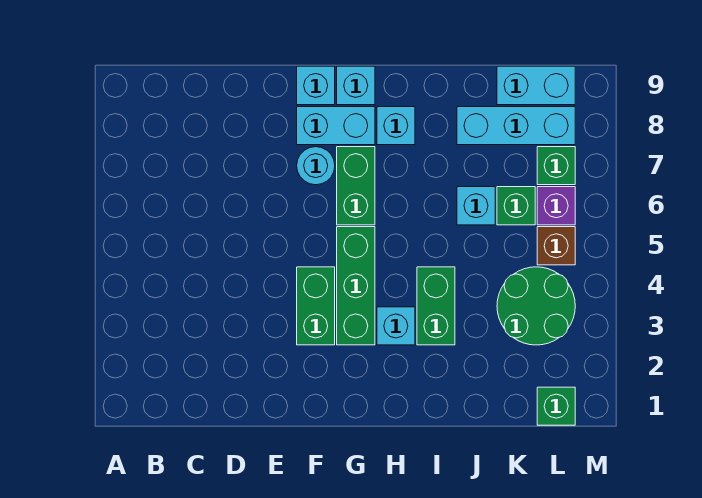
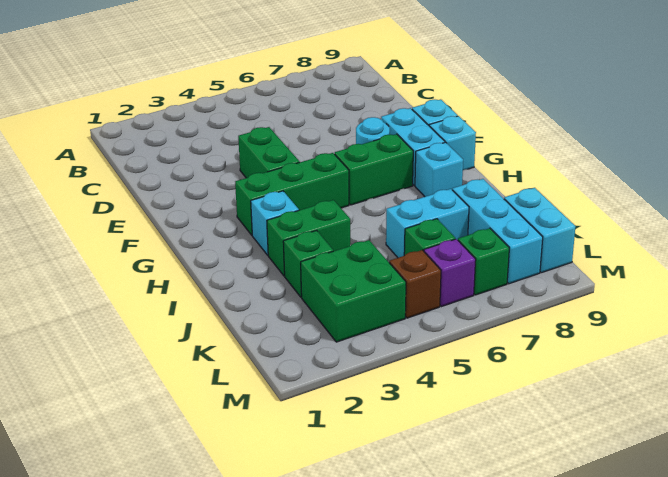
green 1x2 brick [297,267,335,345] -> green 1x2 brick turned to [238,127,300,178]
cyan 1x1 brick [457,187,495,225] -> cyan 1x2 brick [386,189,469,258]
green 2x2 round brick [497,267,575,345] -> green 2x2 brick [301,240,406,342]
green 1x1 brick [537,387,575,425] -> green 1x1 brick moved to [283,230,333,297]

